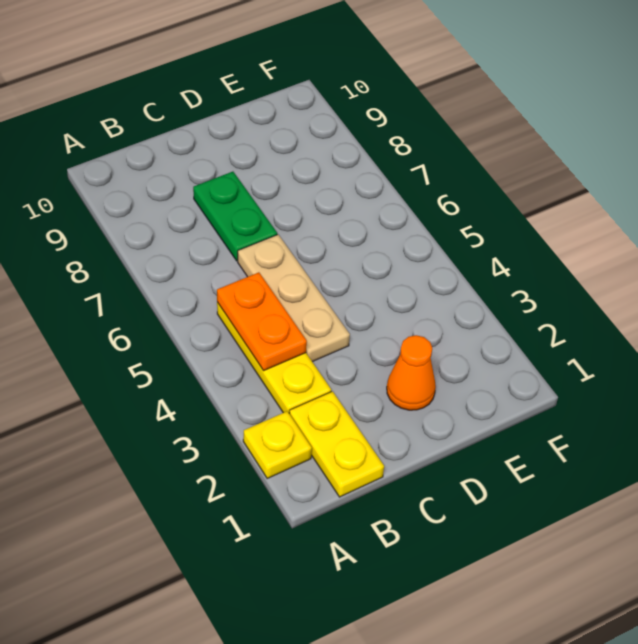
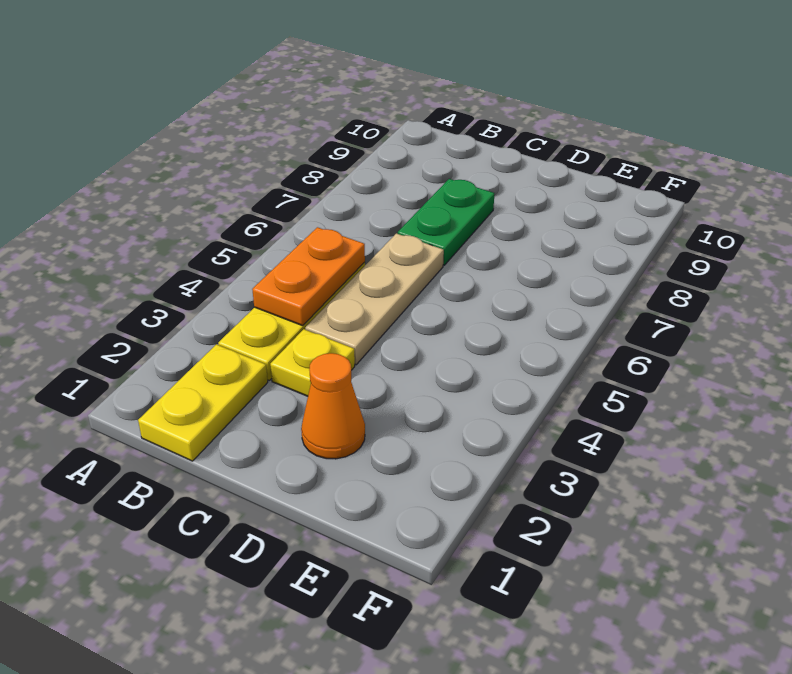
yellow 1x1 plate [243,411,312,478] -> yellow 1x1 plate moved to [270,329,355,396]

